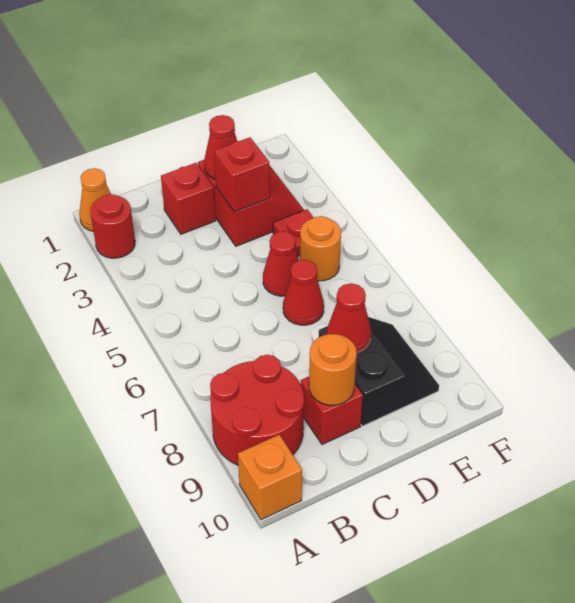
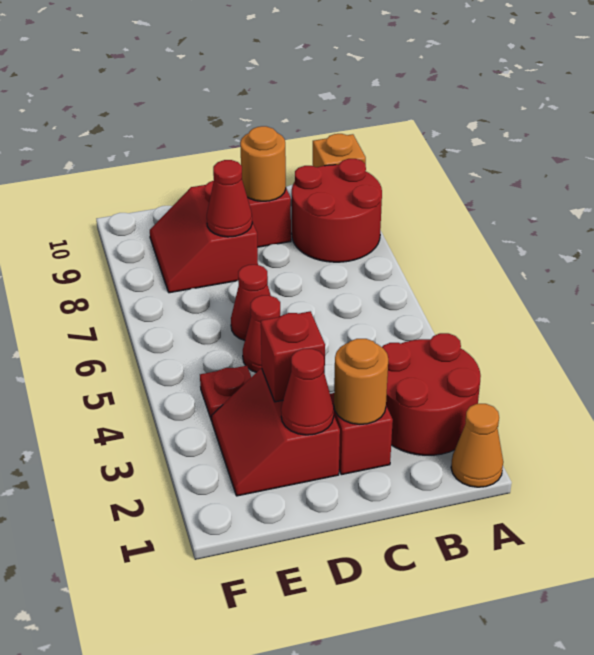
red 1x1 round brick [90,194,135,258] -> red 2x2 round brick [382,333,481,455]
black 2x2 slope [319,317,439,426] -> red 2x2 slope [150,181,258,293]
orange 1x1 round brick [300,216,341,281] -> orange 1x1 round brick moved to [334,339,388,424]

